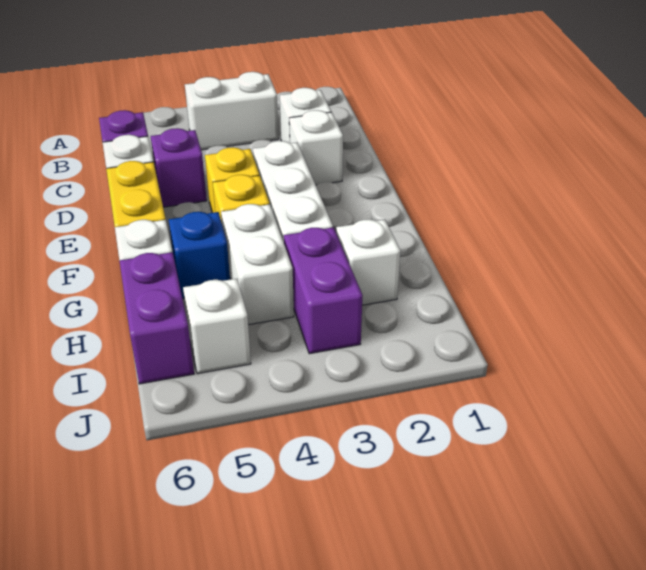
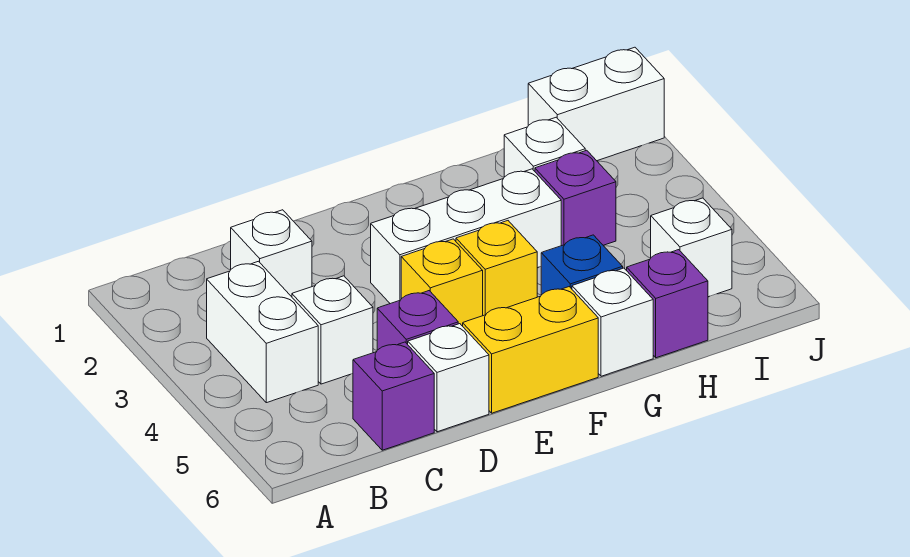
white 1x1 brick [289,110,343,185] -> white 1x1 brick moved to [292,276,373,384]
white 1x2 brick [221,204,294,325] -> white 1x2 brick moved to [528,47,664,161]
purple 1x2 brick [284,227,362,354] -> purple 1x1 brick [535,150,616,246]
purple 1x2 brick [119,252,194,384] -> purple 1x1 brick [627,250,708,358]

